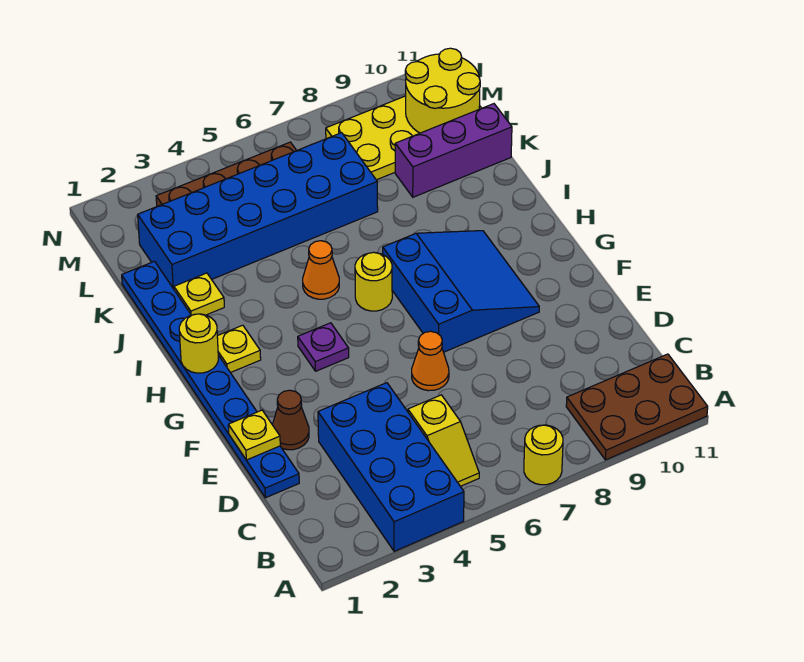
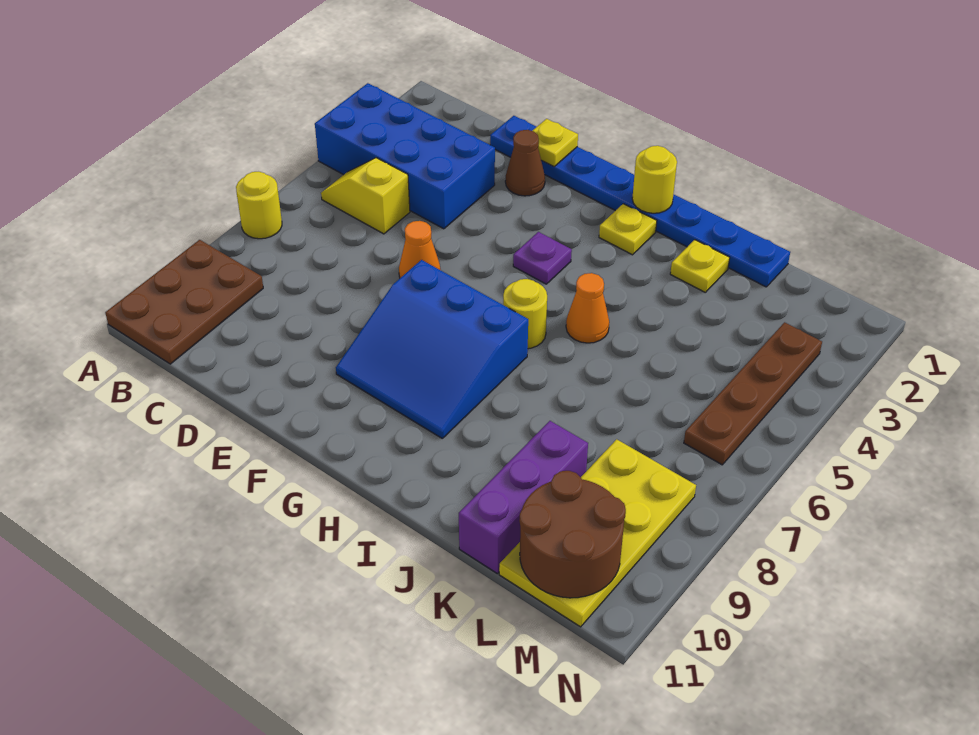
blue 2x6 brick [138,133,378,289] -> none
yellow 2x2 round brick [405,48,480,133] -> brown 2x2 round brick [519,471,626,598]

